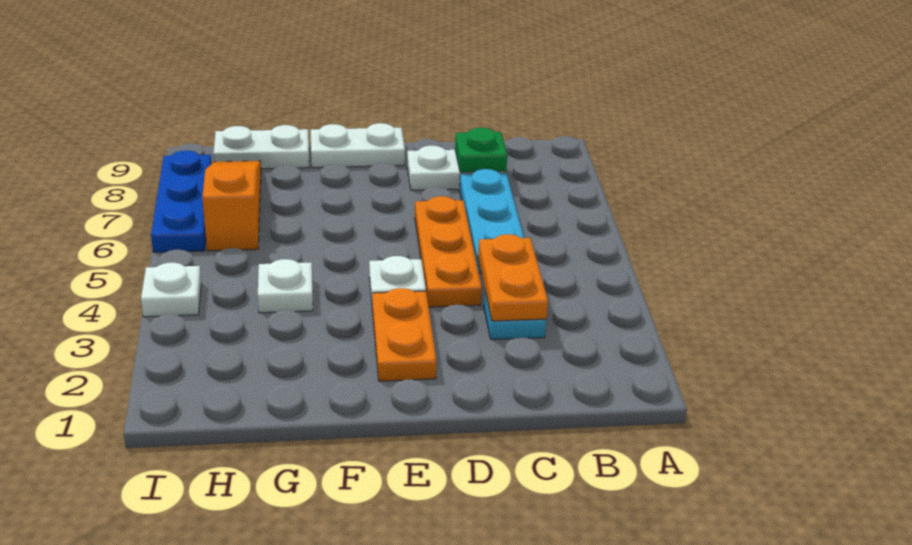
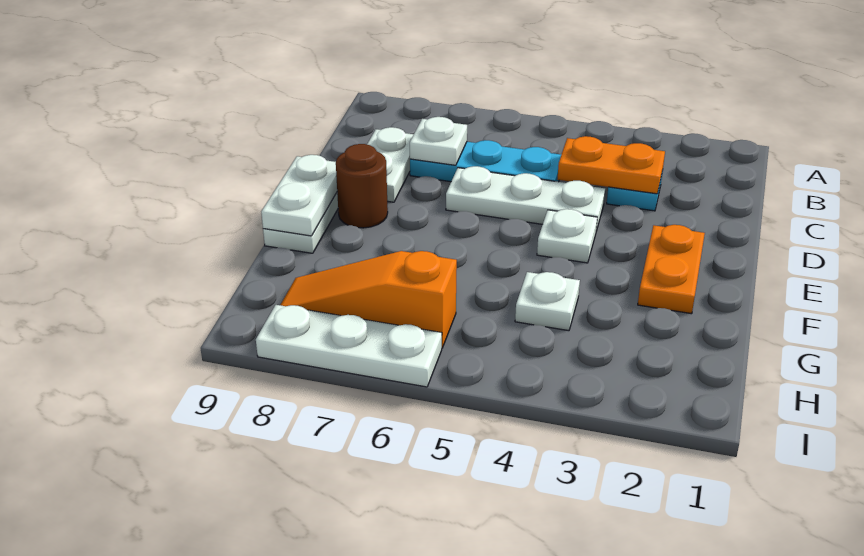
green 1x1 plate [455,128,507,172] -> none
orange 1x3 plate [415,196,482,307] -> white 1x3 plate [446,166,605,231]
orange 1x2 plate [372,288,437,381] -> orange 1x2 plate turned to [638,225,705,314]
none -> brown 1x1 round brick [336,144,388,228]
white 1x2 plate [213,125,309,169] -> white 1x2 plate moved to [261,155,337,236]
white 1x1 plate [141,263,201,317] -> white 1x1 plate moved to [410,117,467,165]
blue 1x3 plate [151,151,212,252] -> white 1x3 plate [256,305,442,387]

